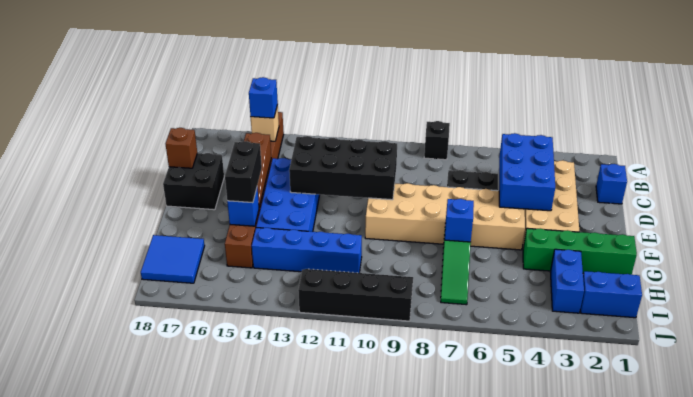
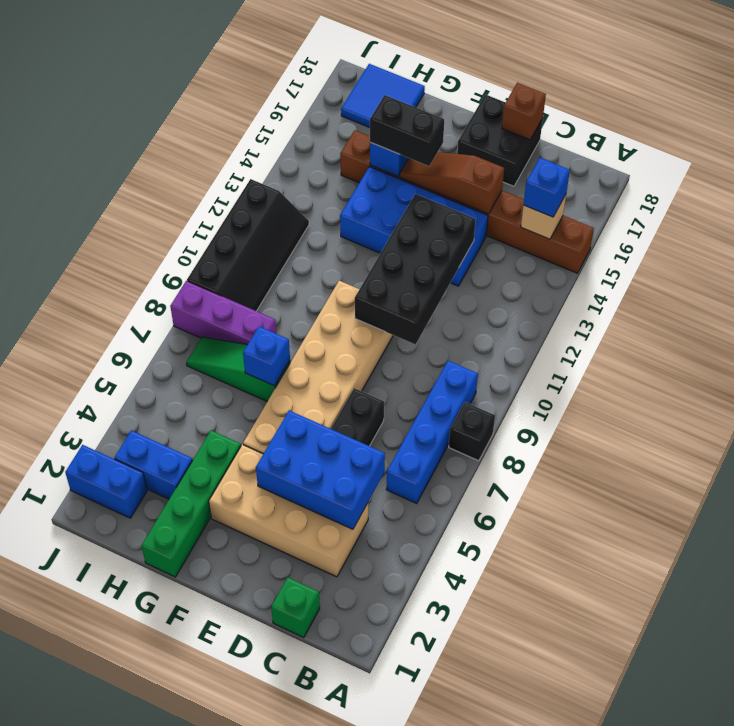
blue 1x1 brick [596,164,627,204] -> green 1x1 brick [271,578,320,637]
none -> purple 1x3 brick [170,281,277,345]
blue 1x4 brick [252,228,362,273] -> blue 1x4 brick moved to [386,361,478,503]
blue 1x2 brick [580,271,642,318] -> blue 1x2 brick turned to [65,445,147,518]

